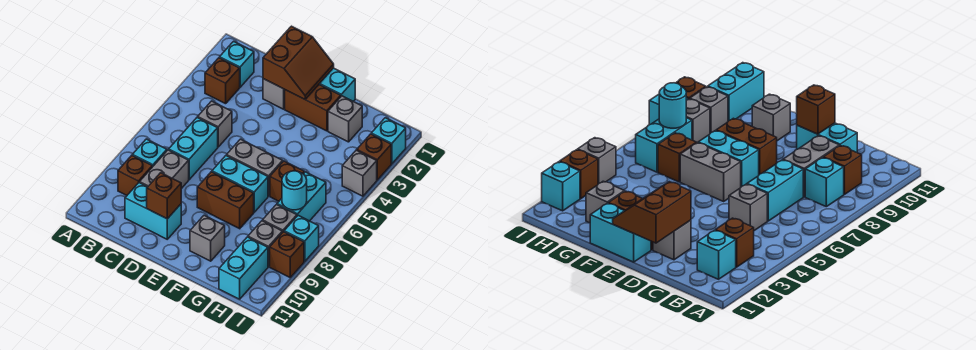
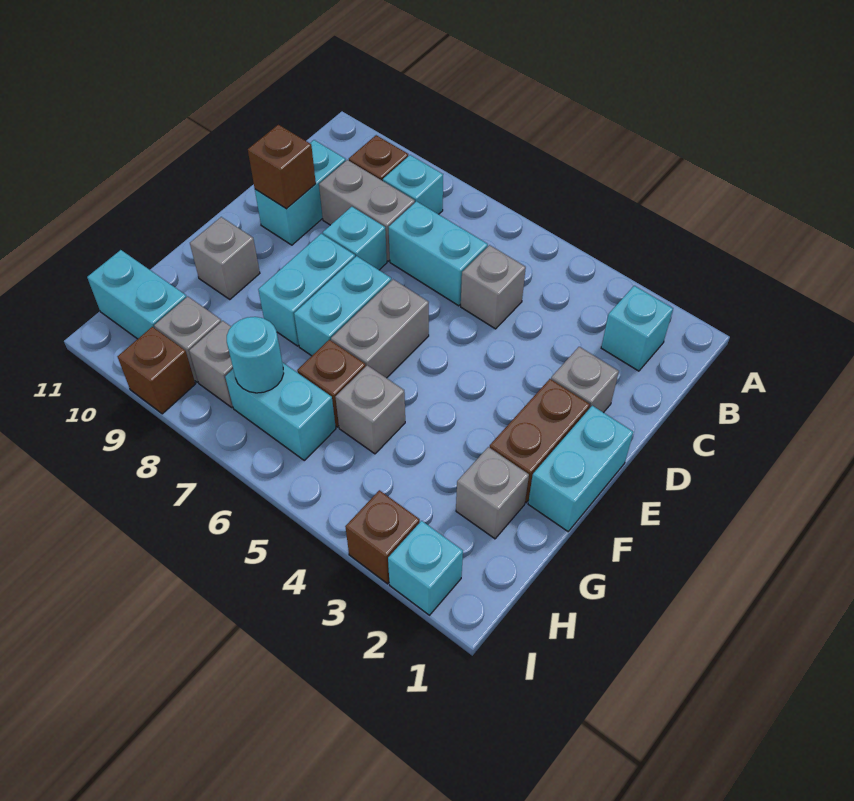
brown 1x1 brick [205,58,240,104] -> none
brown 2x2 slope [263,26,334,99] -> none
brown 1x2 brick [197,172,254,229] -> cyan 1x2 brick [258,234,355,346]
grey 1x1 brick [342,150,377,196] -> grey 1x1 brick moved to [335,365,405,454]
cyan 1x1 brick [284,215,319,261] -> cyan 1x1 brick moved to [323,207,387,270]

